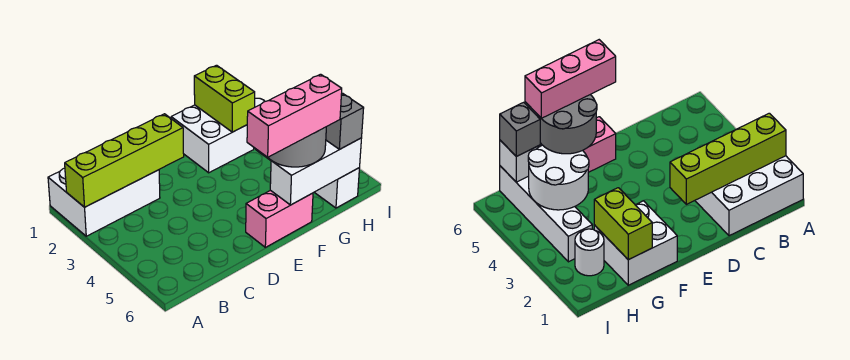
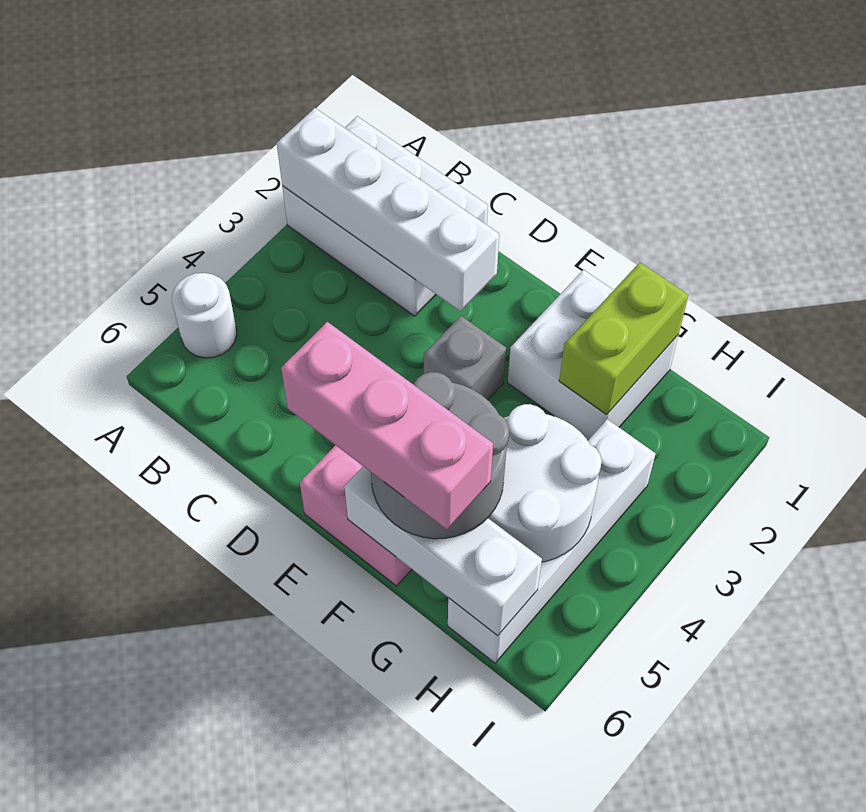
lime 1x4 brick [65,114,184,207] -> white 1x4 brick [277,108,499,311]
white 1x1 round brick [575,229,604,276] -> white 1x1 round brick moved to [172,273,237,358]
grey 1x1 brick [326,94,364,149] -> grey 1x1 brick moved to [424,316,506,400]

